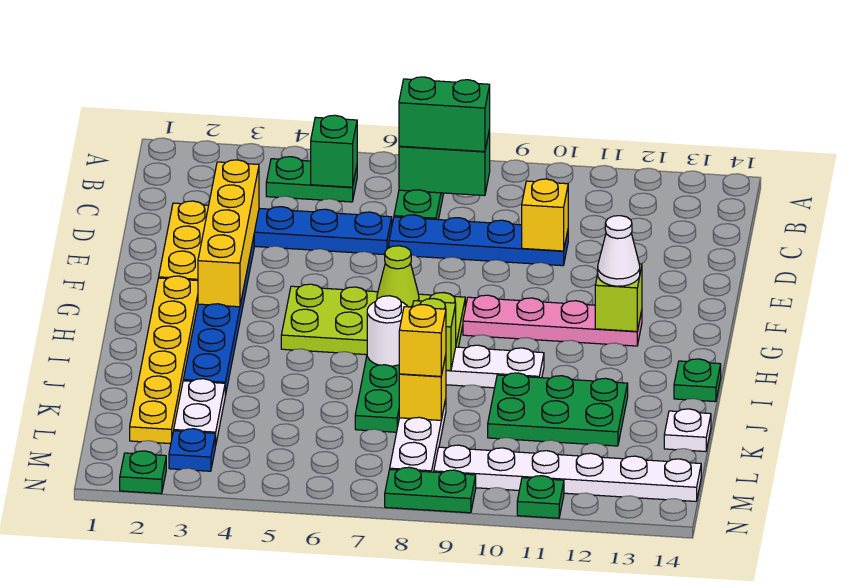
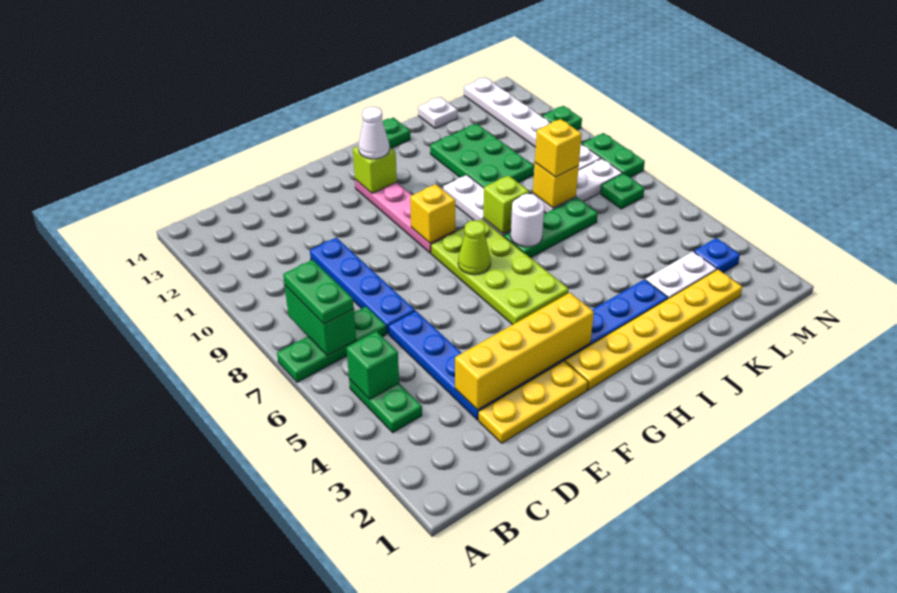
green 1x2 brick [399,77,490,152] -> green 1x2 plate [283,260,354,324]
yellow 1x1 brick [522,179,568,251] -> yellow 1x1 brick moved to [410,184,455,243]
green 1x1 plate [120,451,166,494] -> green 1x1 plate moved to [601,173,644,209]

